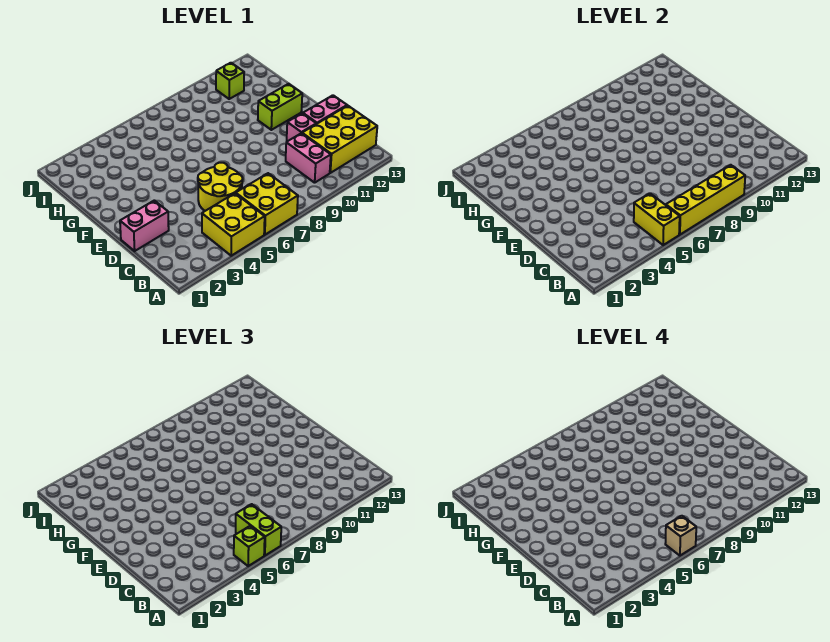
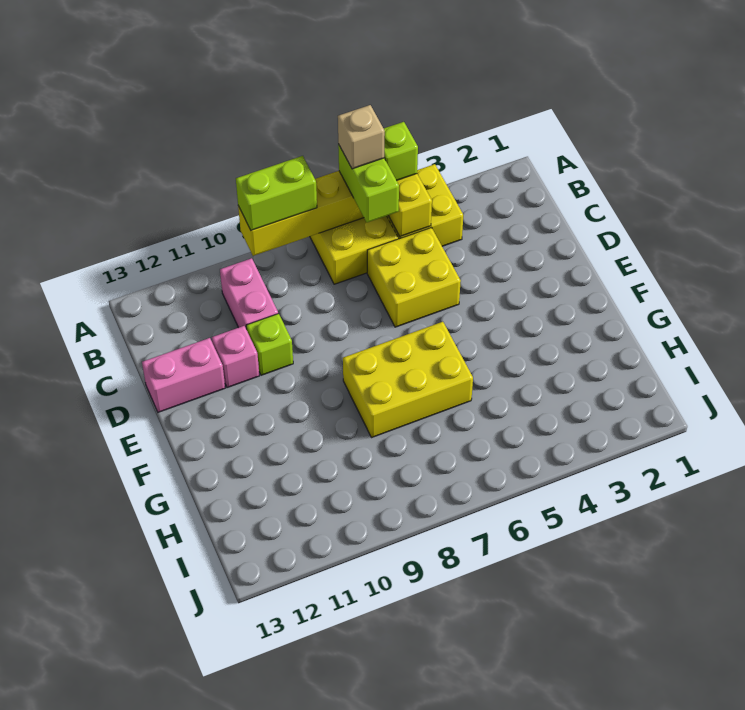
yellow 2x3 brick [302,106,377,173] -> yellow 2x3 brick moved to [343,322,473,438]
yellow 2x2 round brick [198,163,243,211] -> yellow 2x2 brick [367,228,461,327]
pink 1x2 brick [120,200,169,251] -> none
lime 1x2 brick [258,84,302,130] -> lime 1x2 brick moved to [236,156,317,230]
lime 1x1 brick [216,63,244,99] -> lime 1x1 brick moved to [246,314,293,375]

